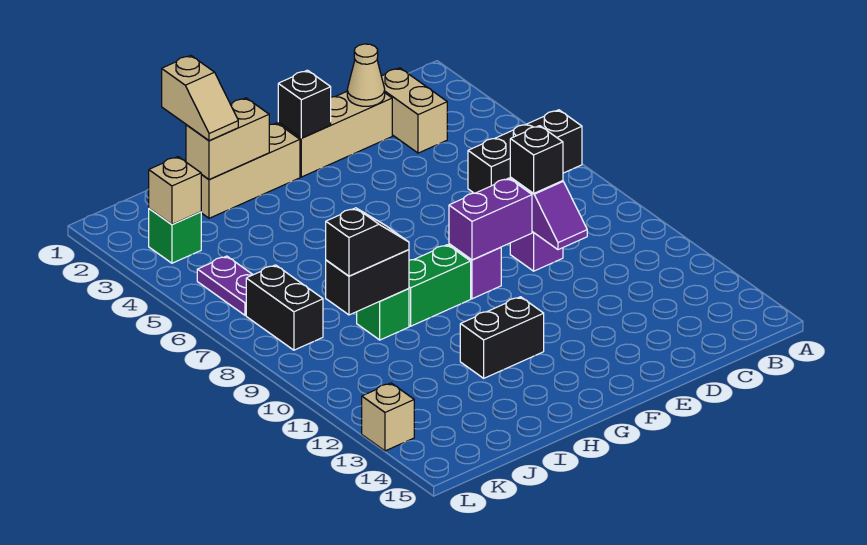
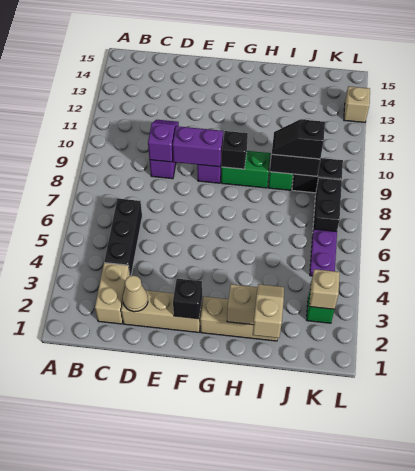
black 1x3 brick [468,110,582,193] -> black 1x3 brick turned to [104,199,142,276]
black 1x1 brick [510,126,563,194] -> black 1x1 brick moved to [222,131,248,169]
black 1x2 brick [460,297,544,378] -> black 1x2 brick moved to [292,158,343,193]

